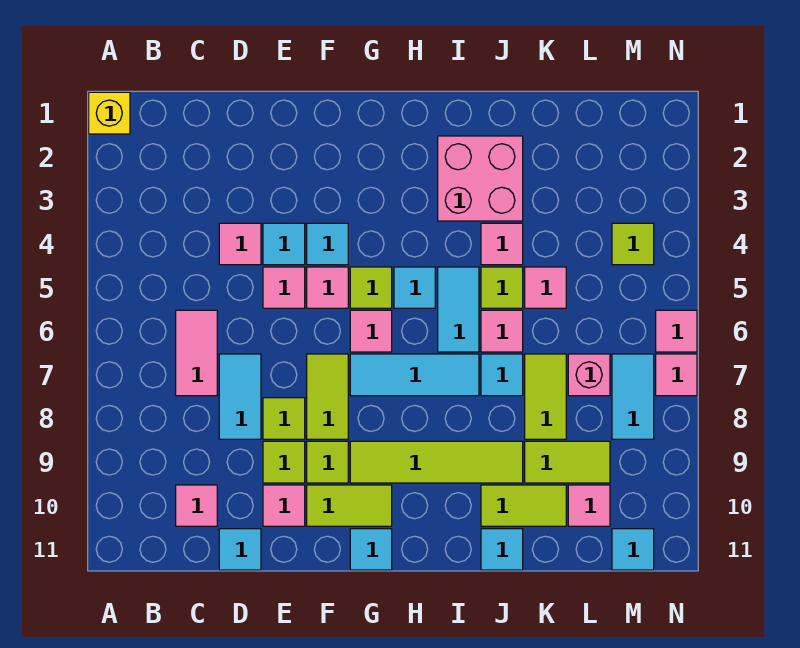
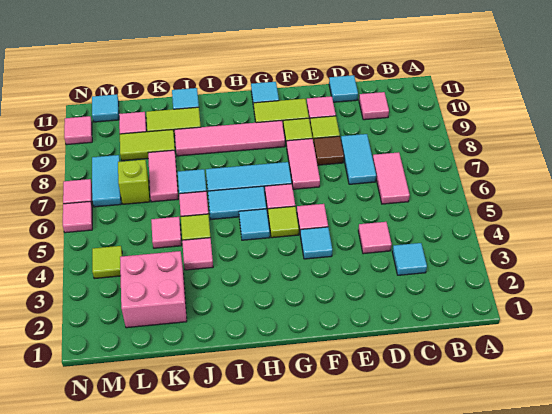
yellow 1x1 brick [89,92,130,134] -> none
cyan 1x1 tile [263,223,305,265] -> cyan 1x1 tile moved to [392,243,427,275]
pink 1x1 tile [263,267,305,308] -> pink 1x1 tile moved to [64,116,92,145]
lime 1x1 tile [263,398,305,439] -> brown 1x1 tile [314,136,344,165]
lime 1x2 tile [307,354,348,439] -> pink 1x2 tile [287,139,320,189]
lime 1x4 tile [350,441,523,483] -> pink 1x4 tile [175,120,285,156]
pink 2x2 brick [438,136,523,221] -> pink 2x2 brick moved to [120,251,187,328]
cyan 1x2 tile [438,267,479,352] -> cyan 1x2 tile turned to [208,186,266,219]
lime 1x2 tile [525,354,566,439] -> pink 1x2 tile [148,150,178,202]
pink 1x1 brick [568,354,610,396] -> lime 1x1 brick [118,160,150,204]

